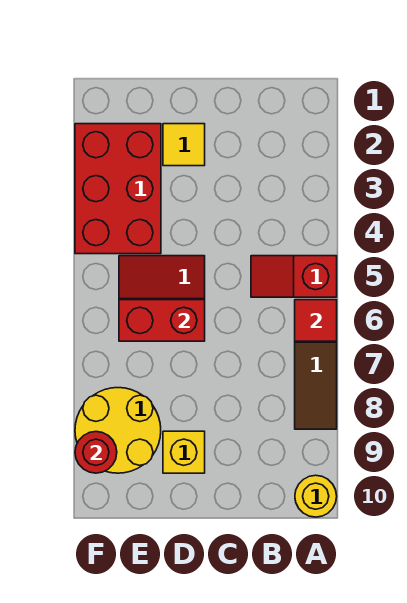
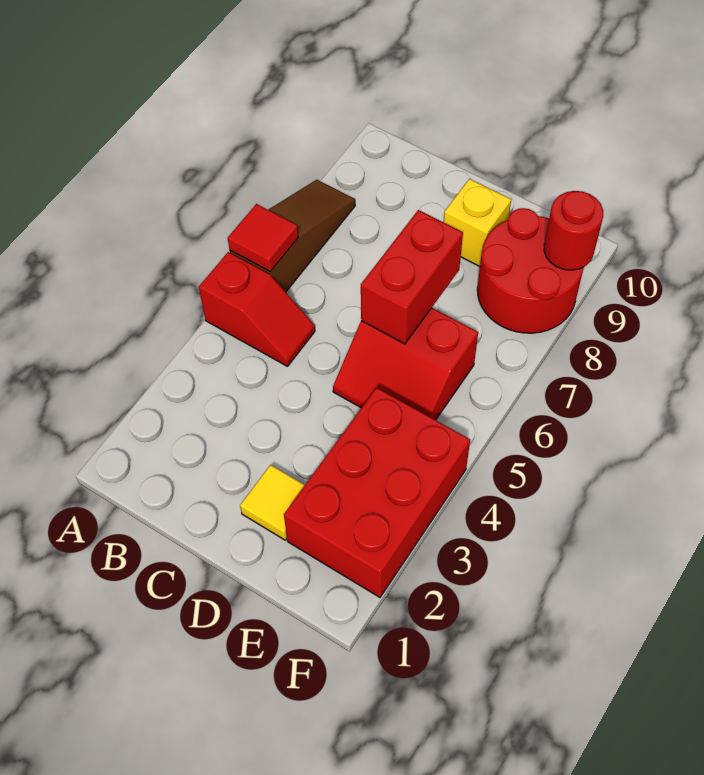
yellow 1x1 round brick [295,475,337,517] -> none
red 1x2 brick [119,300,205,341] -> red 1x2 brick turned to [361,210,463,344]
yellow 2x2 round brick [75,388,161,473] -> red 2x2 round brick [477,208,584,333]

